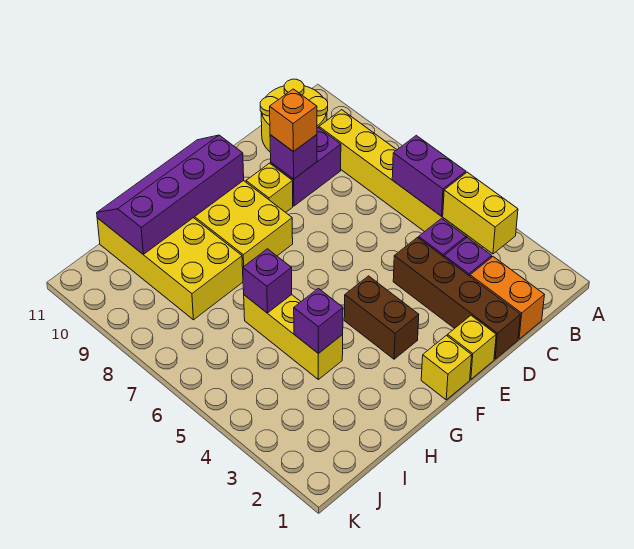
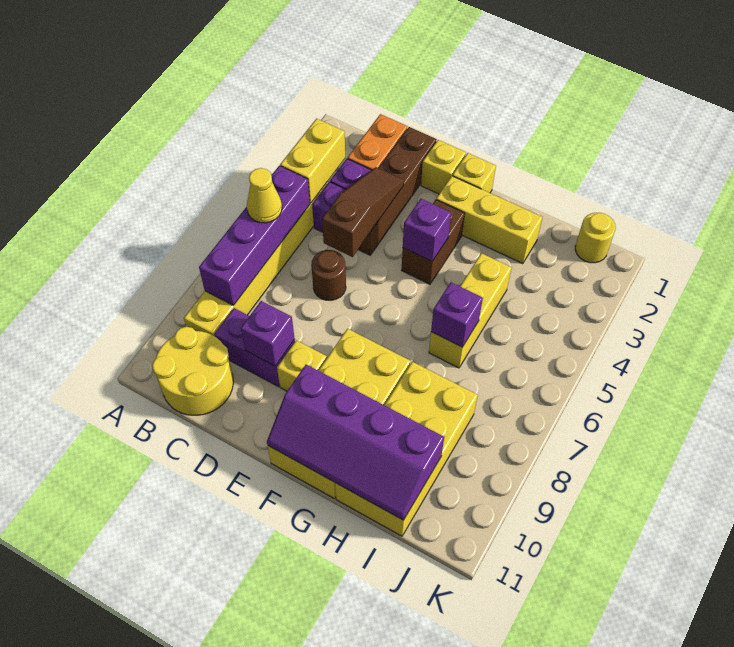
purple 1x2 brick [392,135,466,216] -> purple 1x4 brick [199,166,310,305]
none -> yellow 1x1 cone [247,168,282,223]
none -> brown 1x3 slope [322,167,404,257]
none -> brown 1x1 round brick [311,250,346,300]
orange 1x1 brick [270,89,317,152] -> none
none -> yellow 1x3 brick [436,176,542,264]
purple 1x1 brick [294,288,343,354] -> purple 1x1 brick moved to [403,199,451,261]
none -> yellow 1x1 round brick [575,213,616,263]

